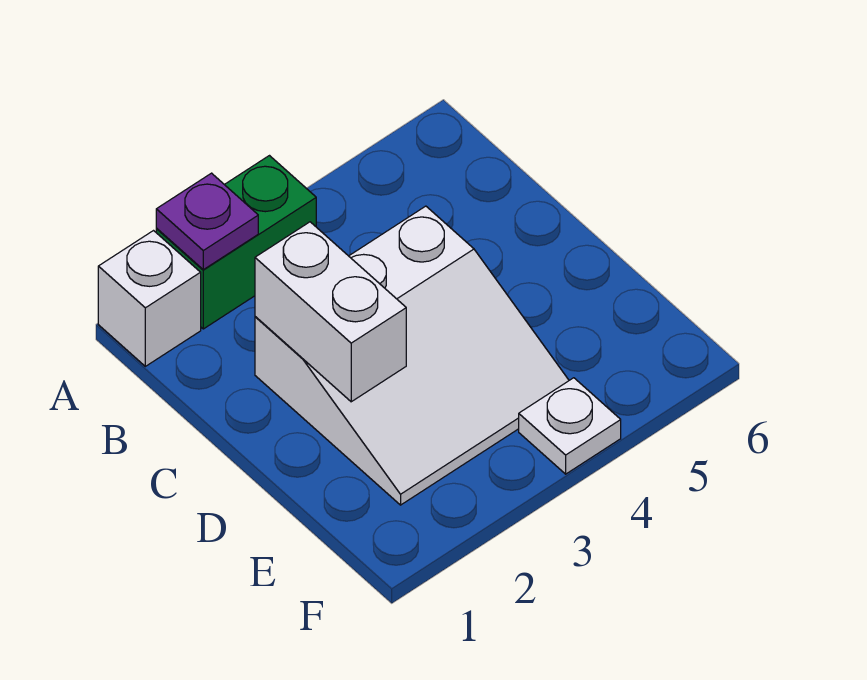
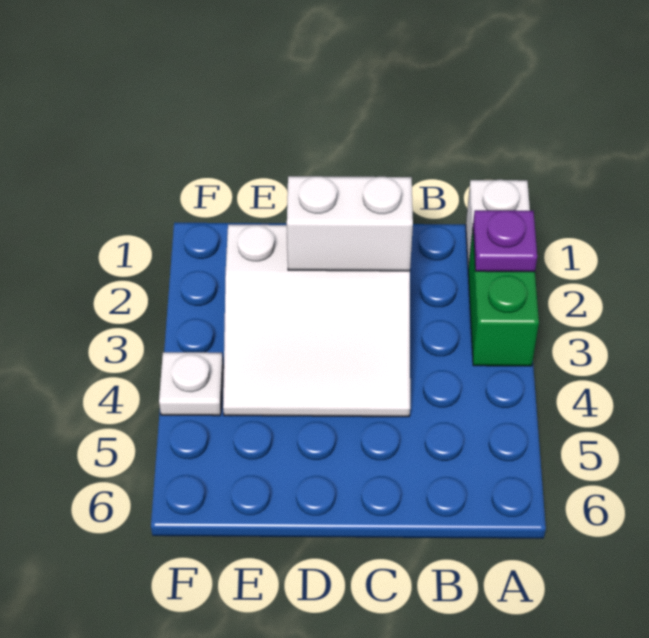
white 3x3 slope [255,206,569,505] -> white 3x3 slope turned to [223,225,410,417]

